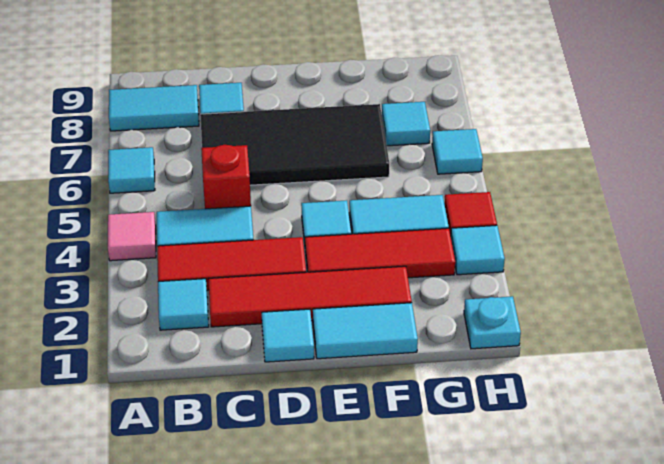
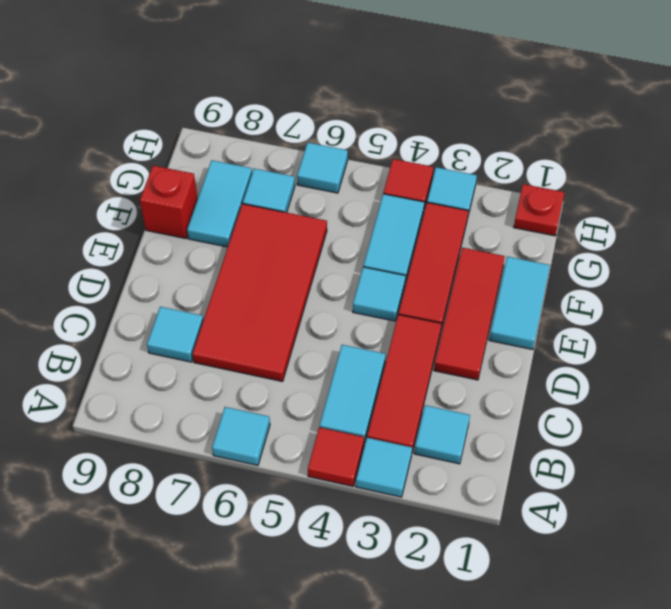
pink 1x1 tile [108,212,156,261] -> red 1x1 tile [308,427,364,486]
cyan 1x2 tile [109,85,199,131] -> cyan 1x2 tile moved to [187,160,252,247]
red 1x4 tile [208,266,412,327] -> red 1x3 tile [434,248,505,380]
red 1x1 brick [201,145,251,209] -> red 1x1 brick moved to [140,166,198,239]
black 2x4 tile [200,104,389,185] -> red 2x4 tile [192,204,327,382]
cyan 1x1 tile [262,309,314,362] -> cyan 1x1 tile moved to [356,438,412,497]
cyan 1x1 plate [464,296,521,349] -> red 1x1 plate [514,184,564,236]

